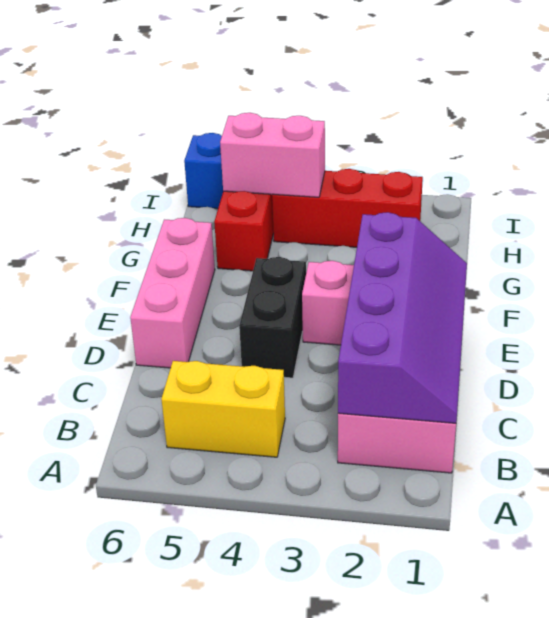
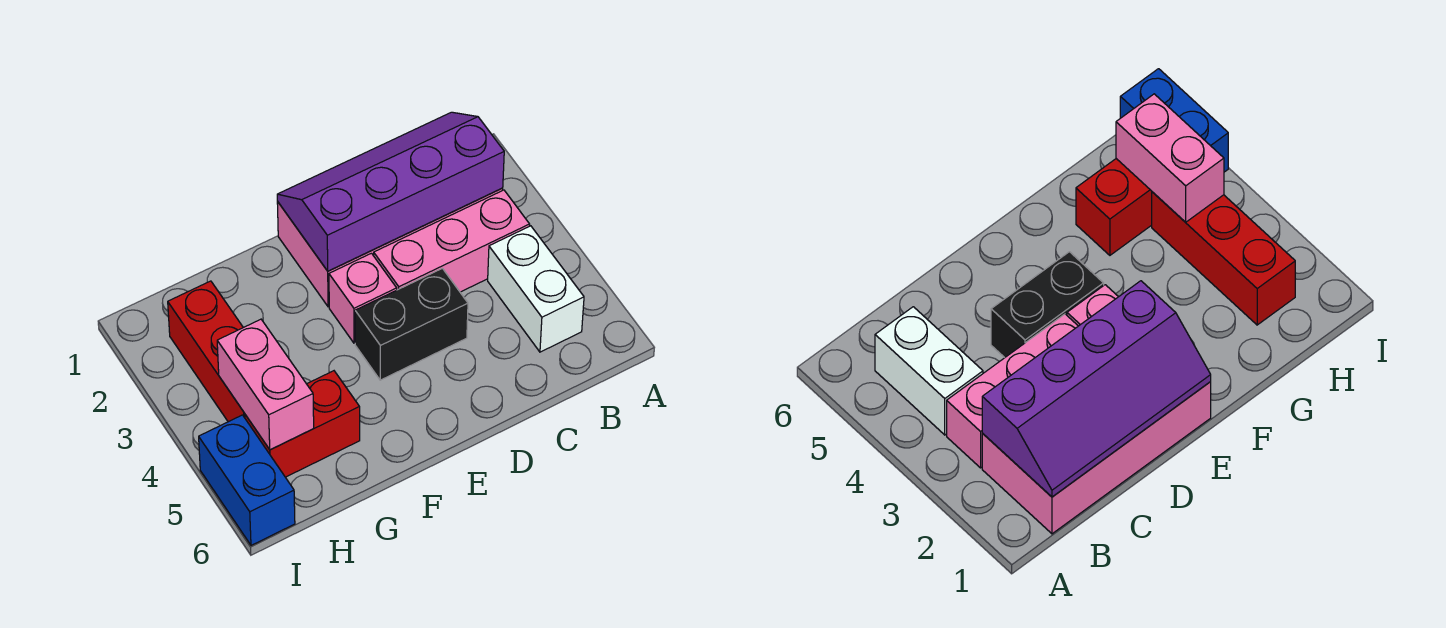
yellow 1x2 brick [161,361,285,457] -> white 1x2 brick [488,226,584,352]
pink 1x3 brick [130,218,215,368] -> pink 1x3 brick moved to [374,190,530,292]

